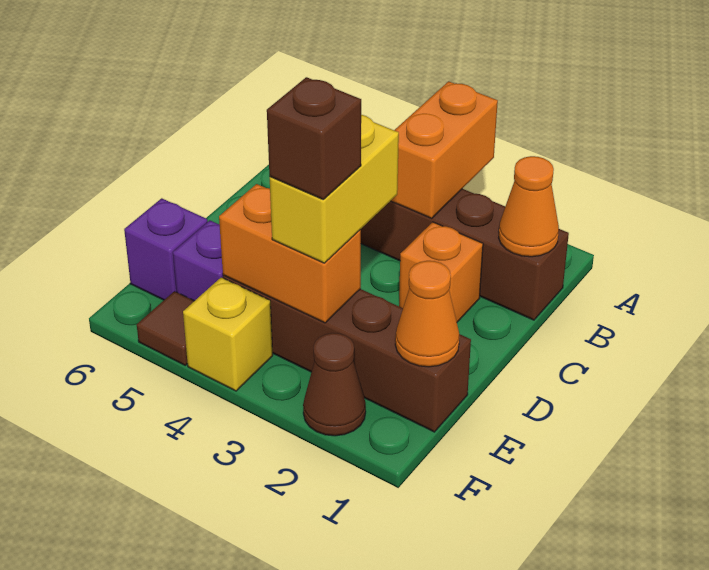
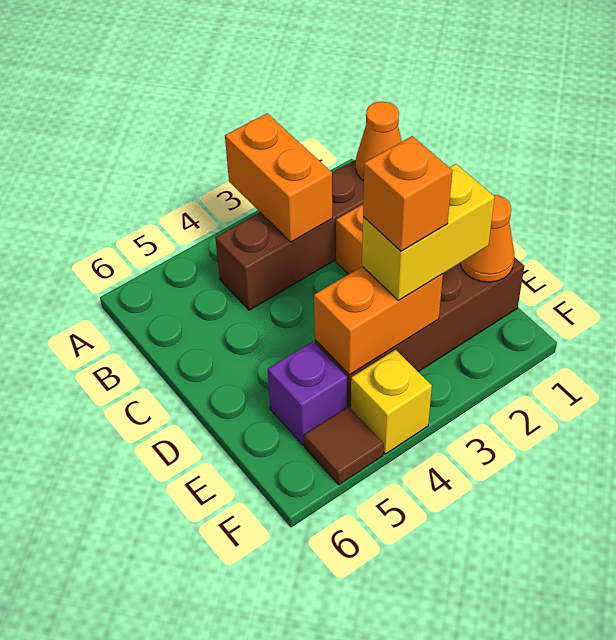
yellow 1x2 brick [270,115,399,263] -> yellow 1x2 brick turned to [362,164,495,300]
brown 1x1 brick [267,77,361,199] -> orange 1x1 brick [363,136,453,251]
purple 1x1 brick [124,198,208,300] -> none
brown 1x1 cone [303,333,366,436] -> none

